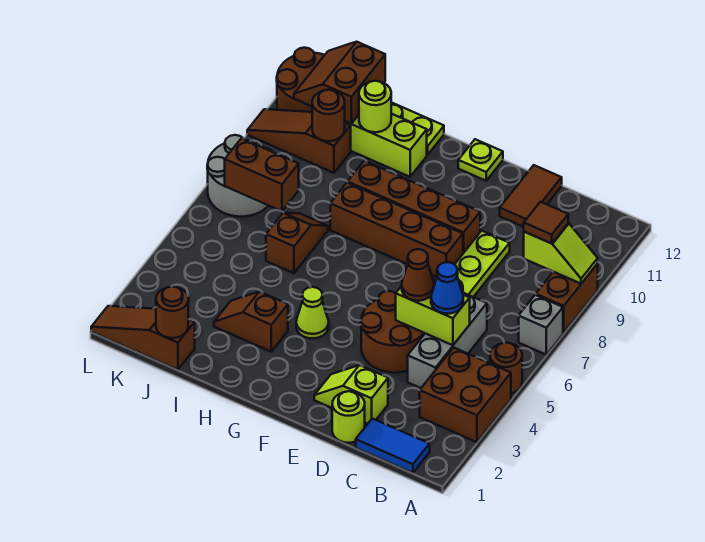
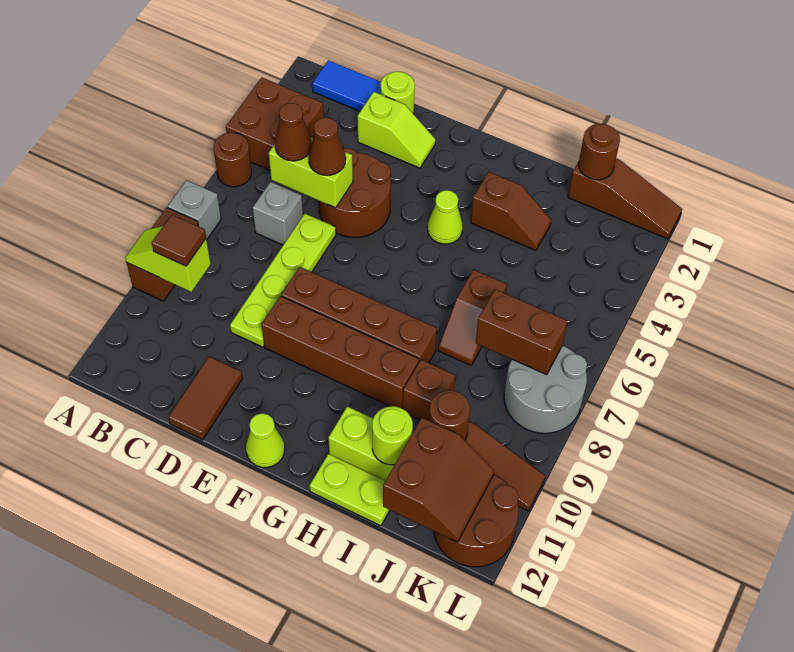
grey 1x3 brick [408,292,487,388] -> grey 1x1 brick [253,182,303,245]
blue 1x1 cone [431,262,463,314] -> brown 1x1 cone [275,103,312,161]
lime 1x1 plate [458,139,503,181] -> lime 1x1 cone [246,413,285,467]
none -> brown 1x1 brick [402,360,455,421]

